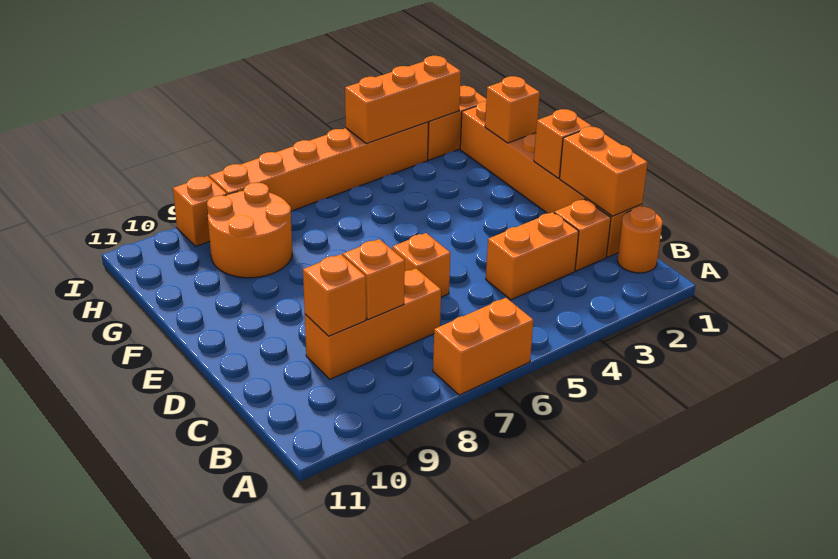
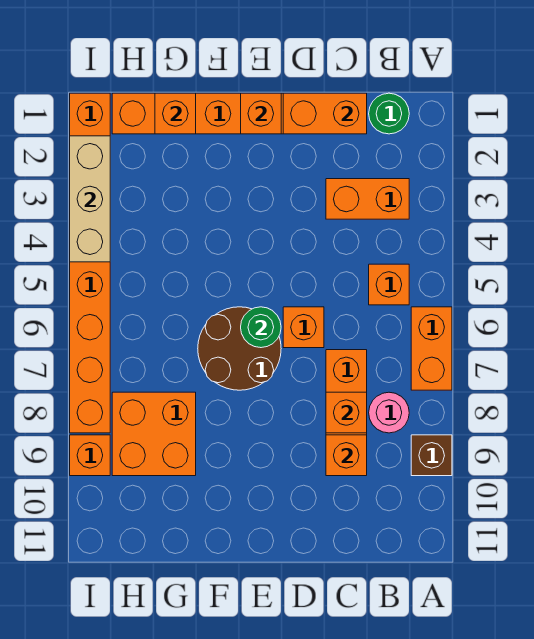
none -> brown 1x1 brick [411,435,452,476]
orange 1x1 round brick [617,206,662,273] -> green 1x1 round brick [369,93,409,134]
none -> pink 1x1 round brick [369,392,409,433]
orange 1x1 brick [554,199,611,271] -> orange 1x1 brick moved to [369,264,409,305]
orange 1x2 brick [486,212,579,300] -> orange 1x2 brick turned to [326,179,409,219]
none -> brown 2x2 round brick [198,307,281,390]
none -> green 1x1 round brick [241,307,281,348]
orange 2x2 round brick [207,183,292,278] -> orange 2x2 brick [112,392,196,476]
orange 1x3 brick [345,56,461,144] -> tan 1x3 brick [70,136,110,262]

